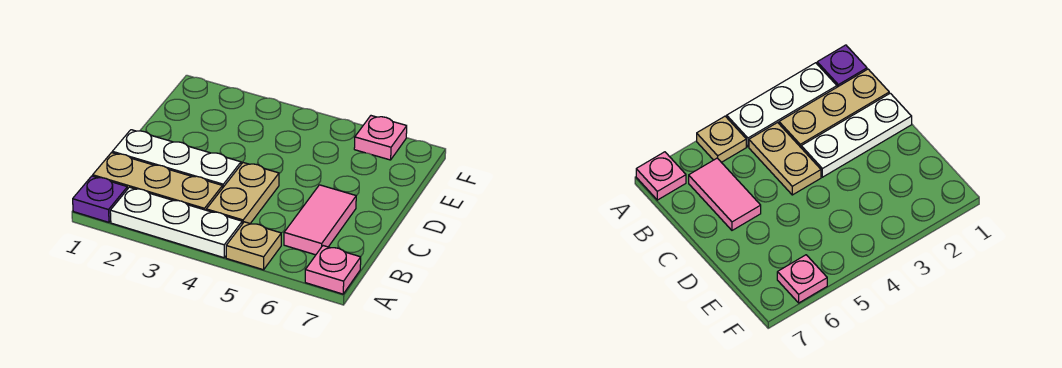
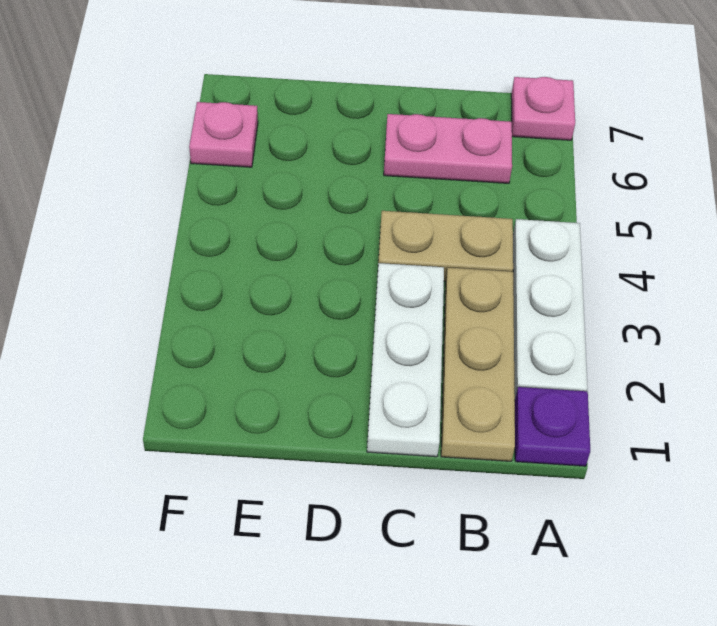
tan 1x1 plate [226,222,281,270] -> none
pink 1x2 tile [284,185,356,255] -> pink 1x2 plate [384,114,512,183]

